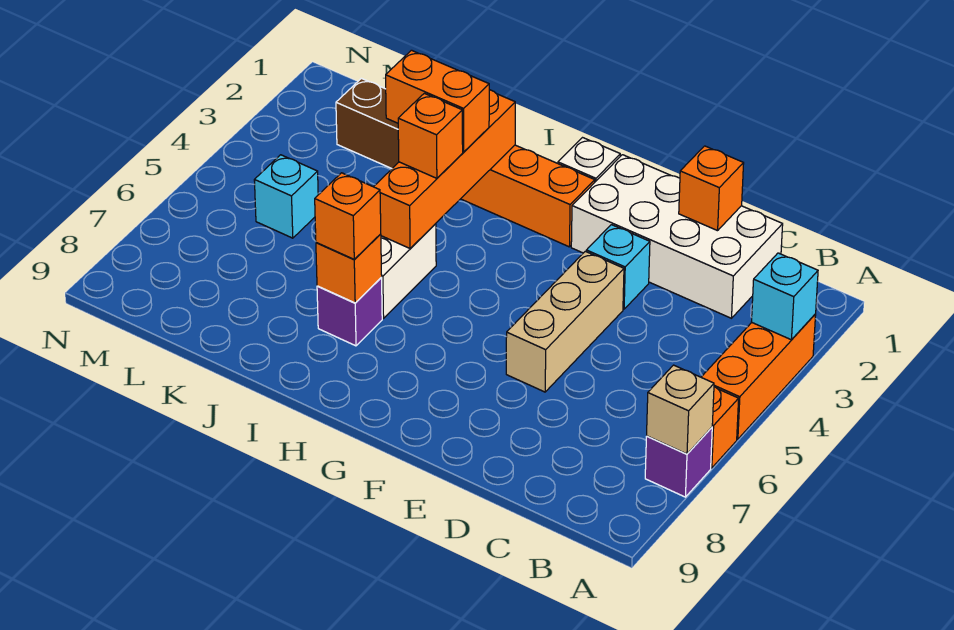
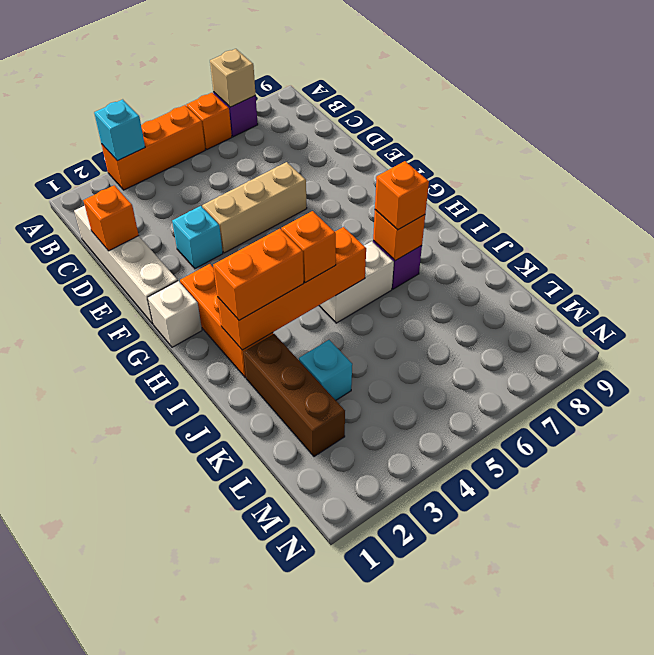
white 2x4 brick [571,155,783,318] -> white 1x4 brick [74,206,178,324]
orange 1x2 brick [386,50,489,152] -> orange 1x2 brick turned to [213,229,304,320]
cyan 1x1 brick [254,155,318,238] -> cyan 1x1 brick moved to [299,340,352,400]

